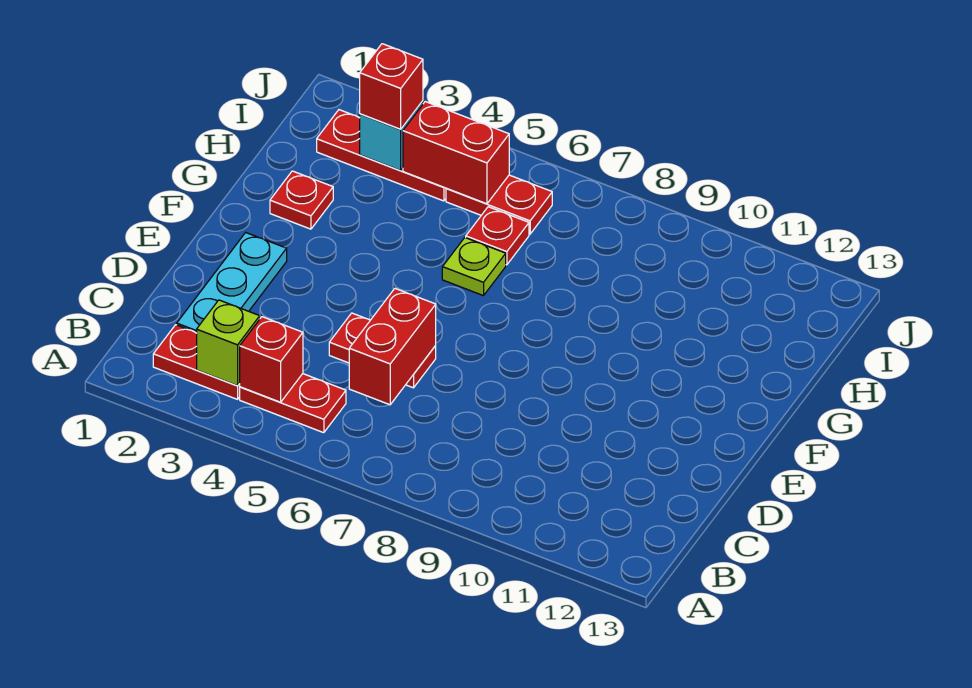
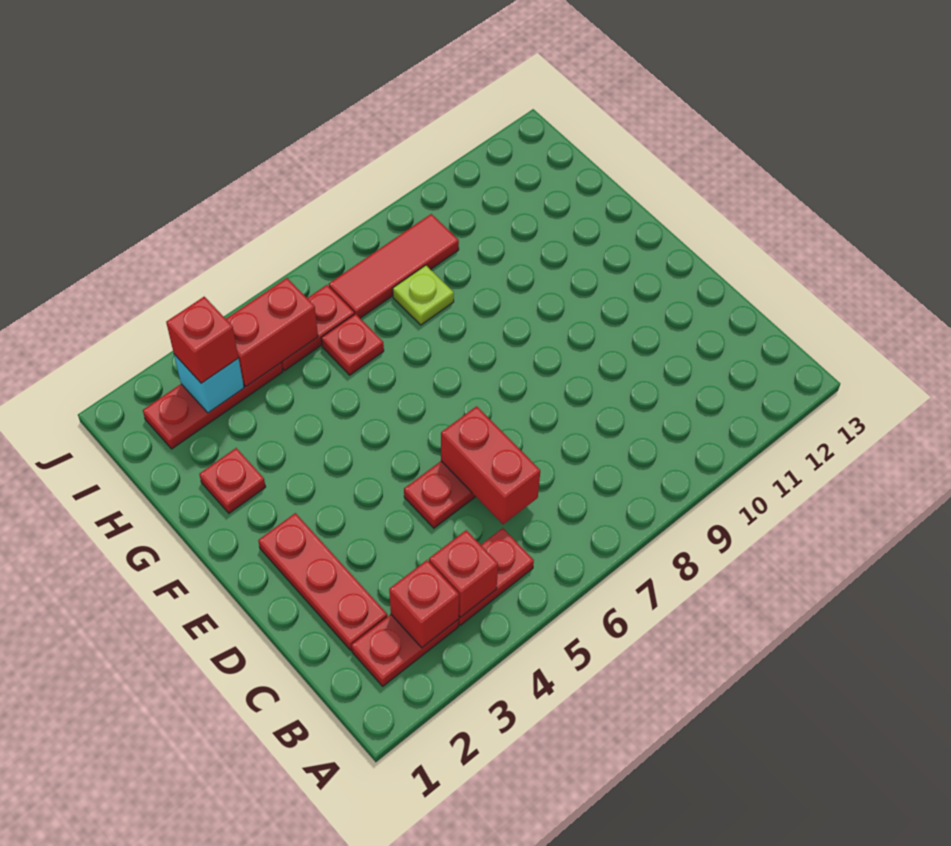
lime 1x1 brick [197,300,260,386] -> red 1x1 brick [389,560,459,648]
cyan 1x3 plate [177,233,287,333] -> red 1x3 plate [258,513,387,650]
lime 1x1 plate [442,238,506,296] -> lime 1x1 plate moved to [393,265,454,325]
none -> red 1x3 tile [329,214,459,318]

